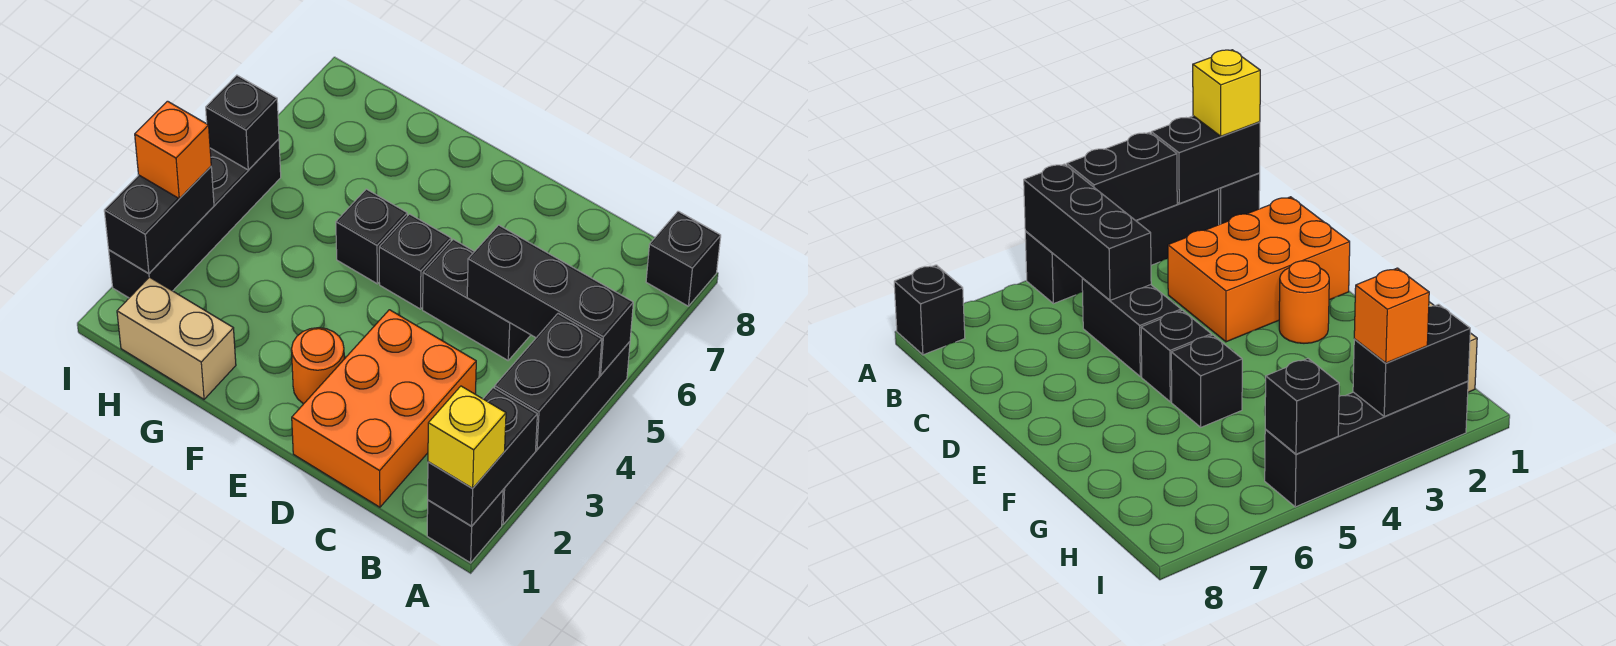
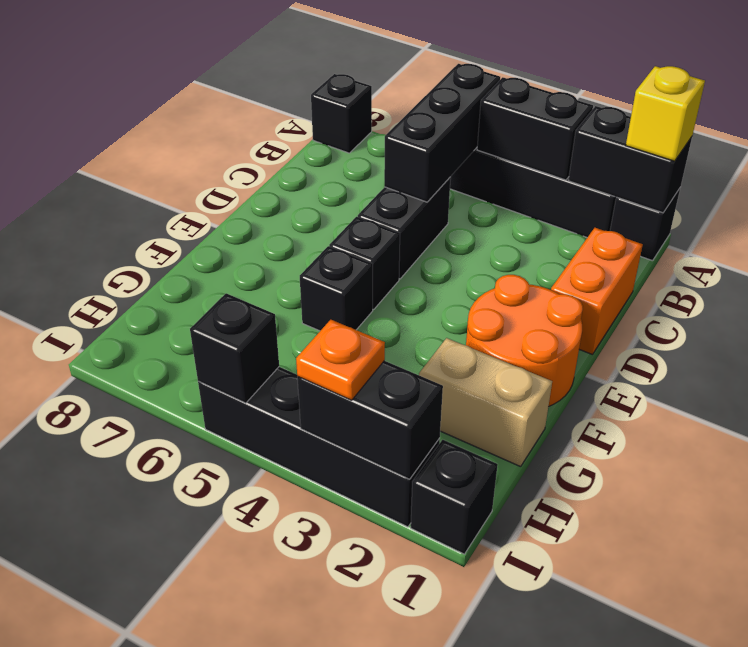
orange 2x3 brick [292,310,476,507] -> orange 1x2 brick [551,228,643,354]
orange 1x1 round brick [292,328,344,404] -> orange 2x2 round brick [466,275,583,407]
tan 1x2 brick [117,277,236,399] -> tan 1x2 brick turned to [419,338,552,467]
none -> black 1x1 brick [411,440,498,554]
orange 1x1 brick [135,101,211,199] -> orange 1x1 plate [296,320,385,400]

